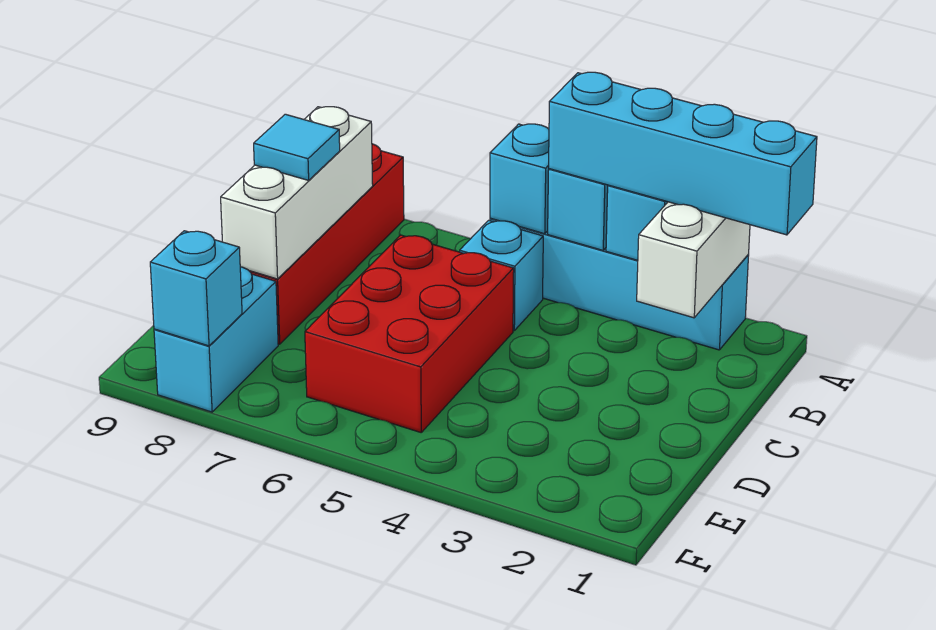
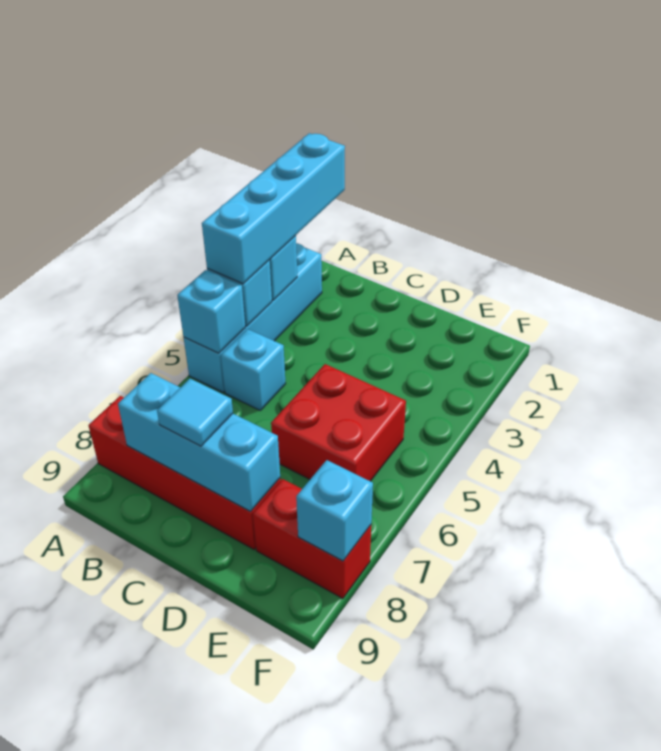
white 1x2 brick [637,202,750,318] -> none
white 1x3 brick [221,107,373,279] -> cyan 1x3 brick [118,373,280,511]
red 2x3 brick [305,235,514,432] -> red 2x2 brick [271,364,406,481]
cyan 1x2 brick [154,267,278,412] -> red 1x2 brick [253,479,371,598]

